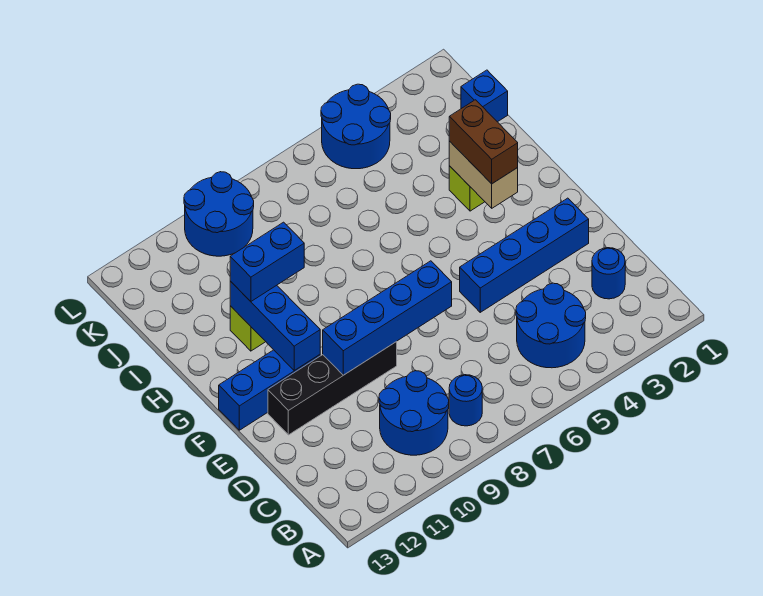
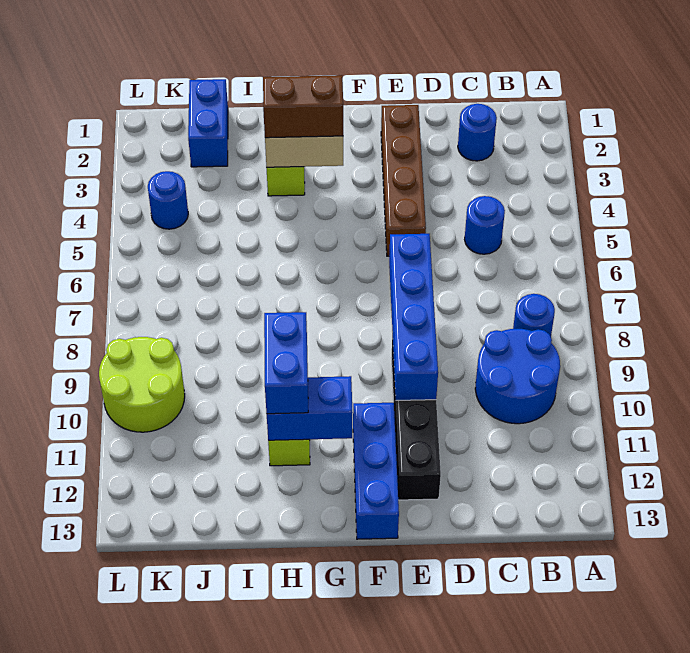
blue 2x2 round brick [516,283,586,368] -> blue 1x1 round brick [465,196,505,254]
blue 1x4 brick [460,198,589,312] -> brown 1x4 brick [381,105,426,256]
blue 1x3 brick [230,281,320,371] -> blue 1x2 brick [267,376,353,440]
blue 1x1 brick [461,70,508,122] -> blue 1x2 brick [188,79,228,167]
blue 2x2 round brick [321,84,391,169] -> blue 1x1 round brick [148,171,188,229]
blue 2x2 round brick [184,172,254,256] -> lime 2x2 round brick [99,337,185,432]

